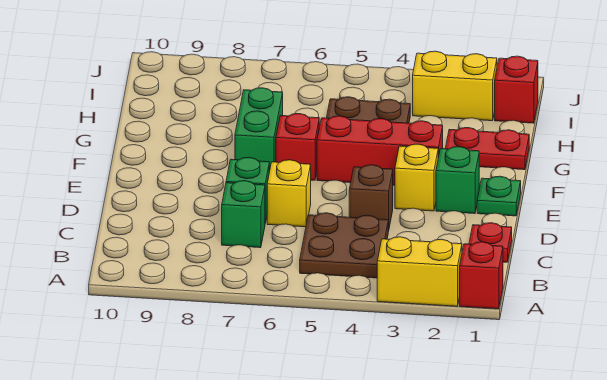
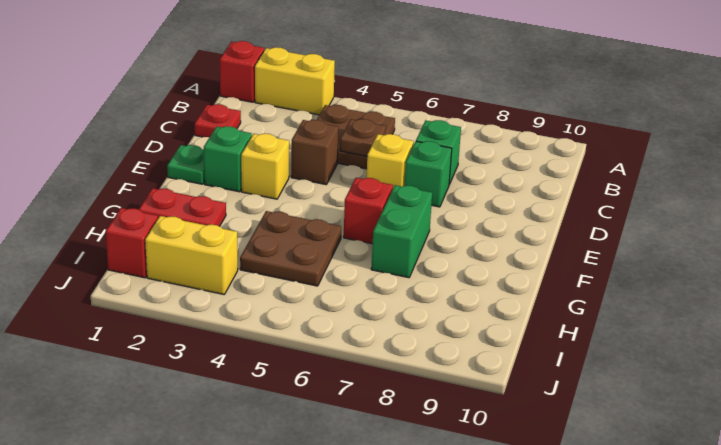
none -> brown 1x1 plate [340,119,386,156]
red 1x3 brick [317,116,443,185] -> none

